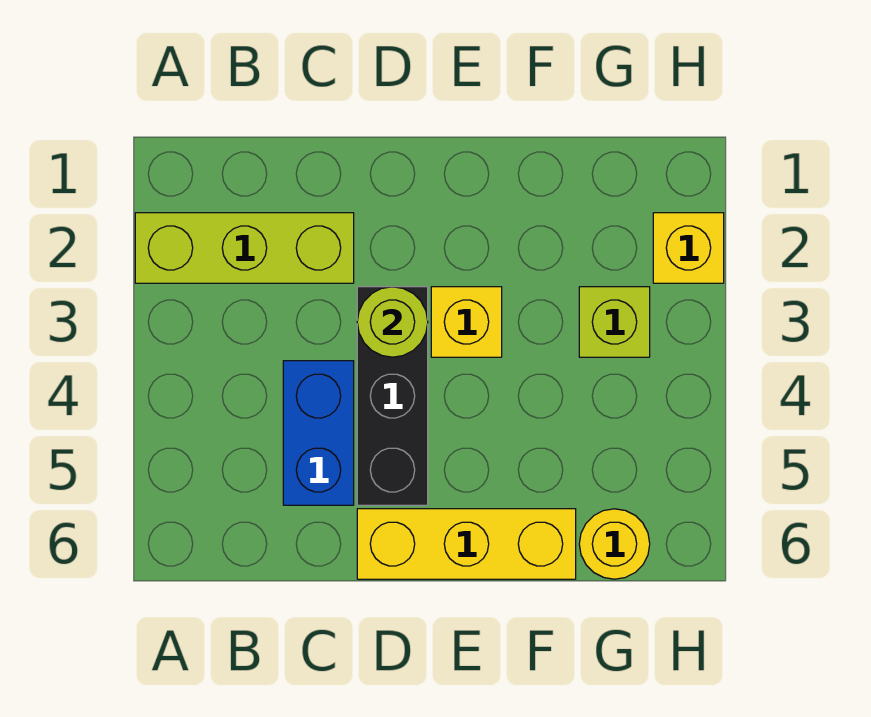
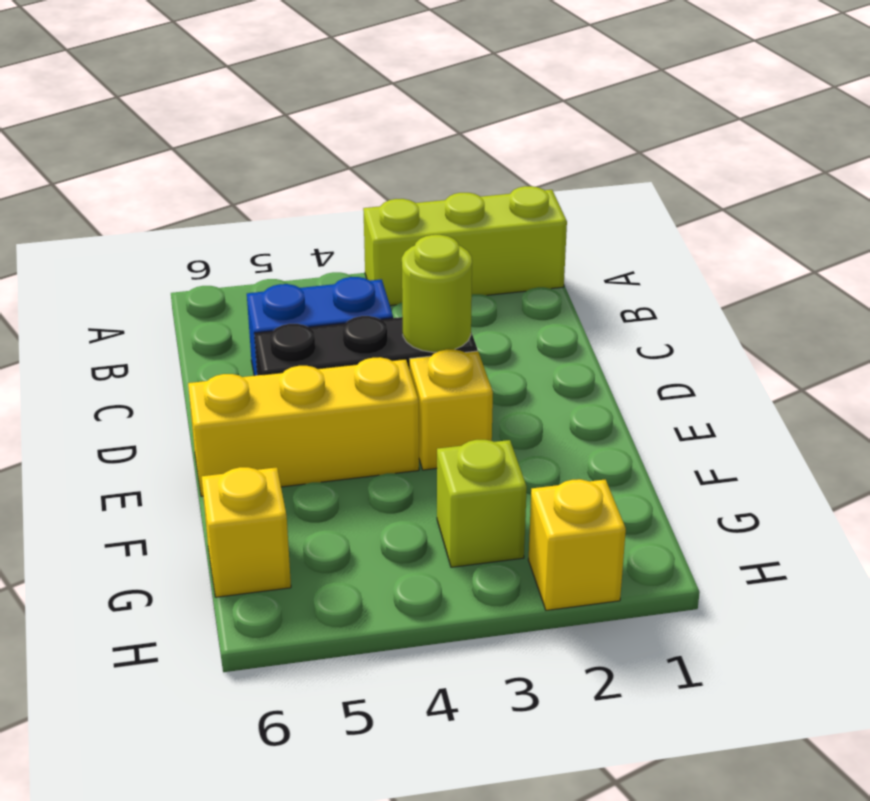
lime 1x3 brick [135,213,354,283] -> lime 1x3 brick turned to [363,186,567,306]
yellow 1x3 brick [357,509,576,579] -> yellow 1x3 brick turned to [188,357,419,496]
yellow 1x1 round brick [579,509,650,579] -> yellow 1x1 brick [202,467,291,597]

